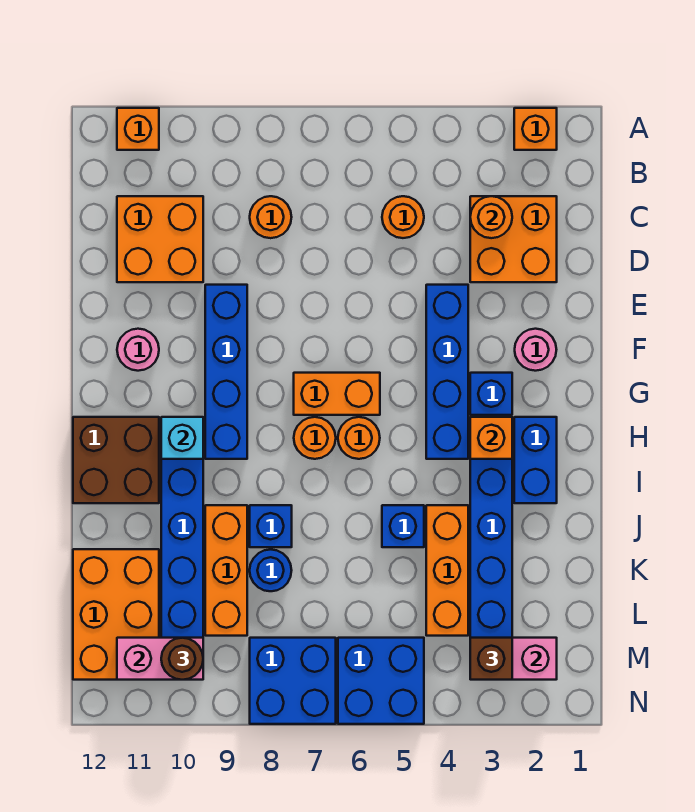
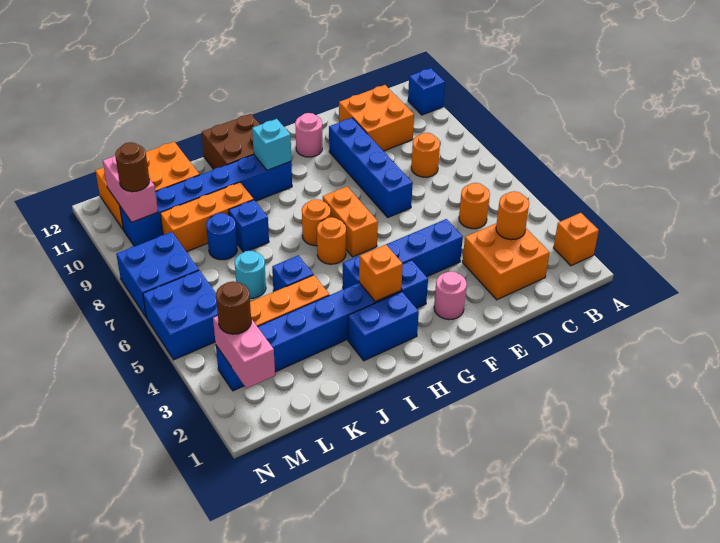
orange 1x1 brick [117,108,159,150] -> blue 1x1 brick [408,68,445,115]
blue 1x4 brick [205,285,247,459] -> blue 1x4 brick turned to [329,118,413,217]
none -> cyan 1x1 round brick [235,251,266,298]
brown 1x1 brick [470,638,512,680] -> brown 1x1 round brick [216,281,251,334]

